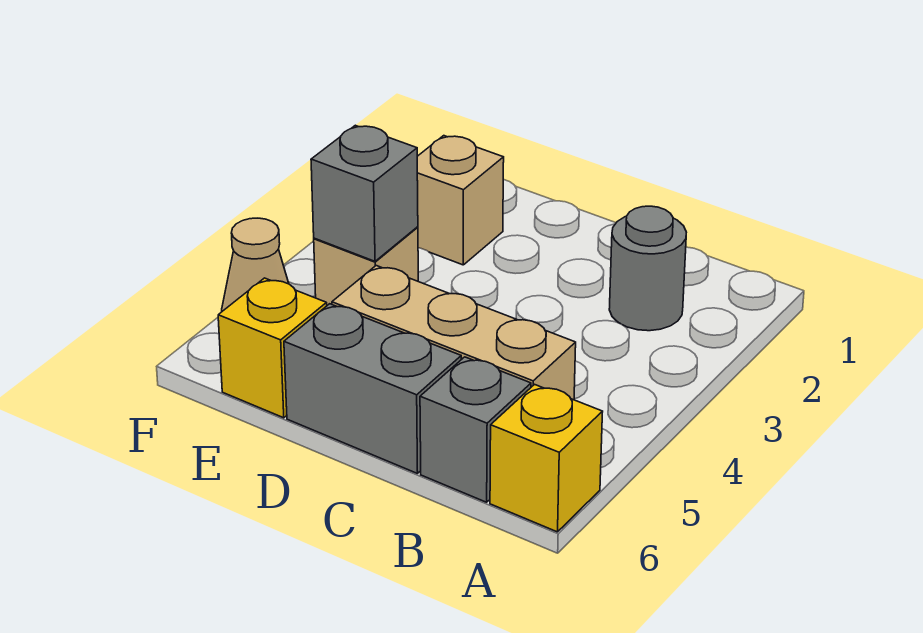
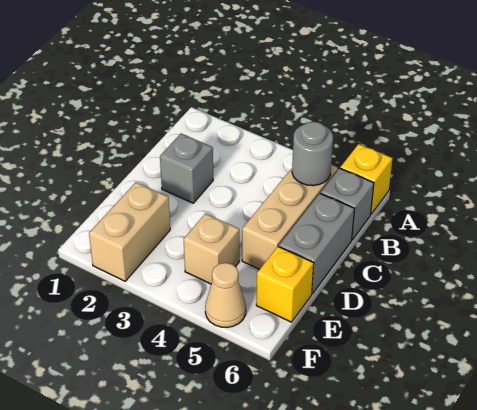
grey 1x1 round brick [609,206,686,331] -> grey 1x1 round brick moved to [292,122,333,186]
tan 1x1 brick [417,136,504,265] -> tan 1x2 brick [89,182,170,281]
grey 1x1 brick [311,125,418,261] -> grey 1x1 brick moved to [160,134,213,203]

